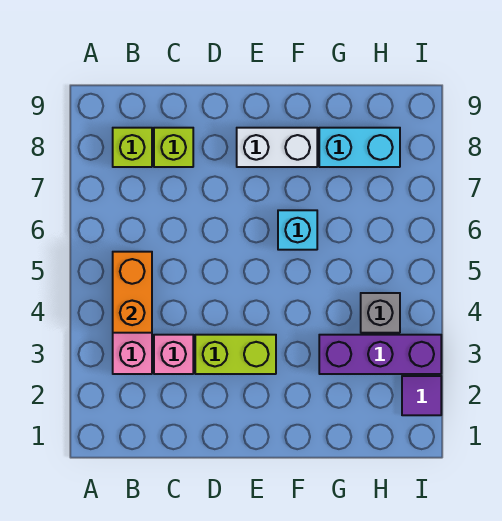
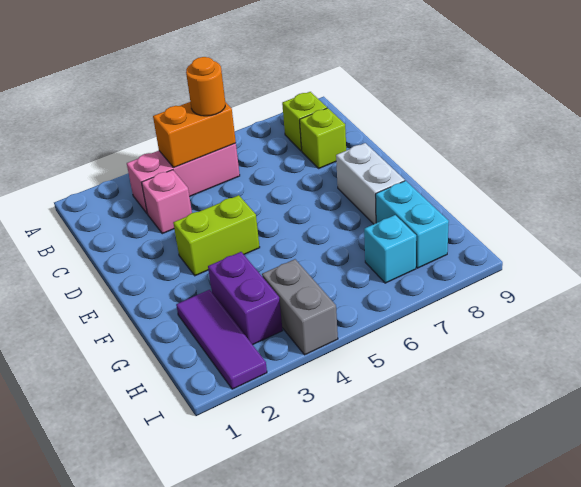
none -> orange 1x1 round brick [186,57,225,116]
lime 1x2 brick [195,335,276,374] -> lime 1x2 brick turned to [173,195,260,276]
cyan 1x1 brick [278,210,317,250] -> cyan 1x1 brick moved to [364,215,416,283]
purple 1x3 brick [319,335,441,374] -> purple 1x2 brick [208,252,283,345]
grey 1x1 brick [361,293,400,333] -> grey 1x2 brick [262,259,338,355]
purple 1x1 tile [402,376,441,415] -> purple 1x3 tile [176,290,267,389]

